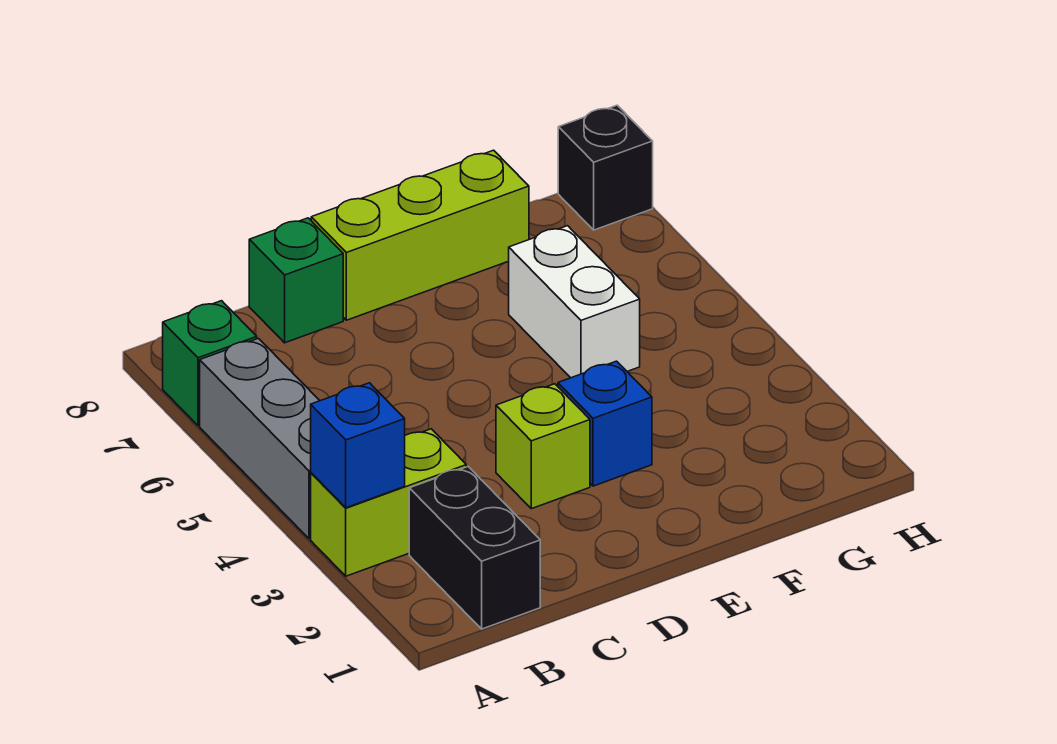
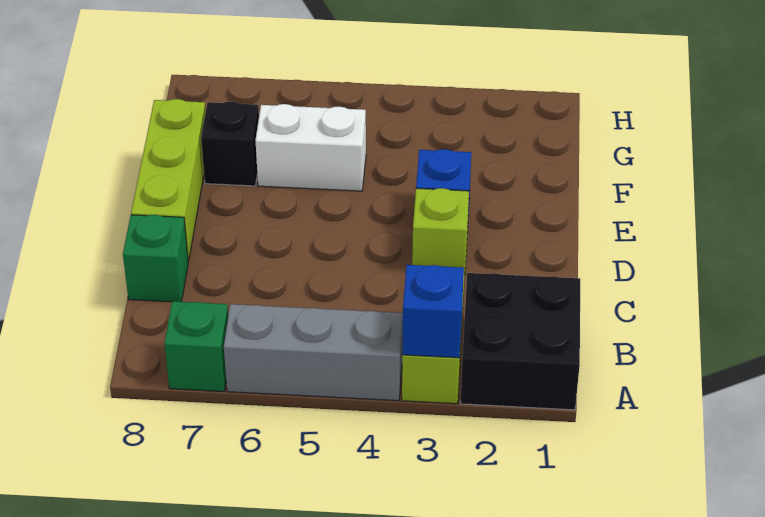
black 1x2 brick [409,467,540,629] -> black 2x2 brick [461,273,580,410]
black 1x1 brick [558,105,653,230] -> black 1x1 brick moved to [201,102,259,186]

